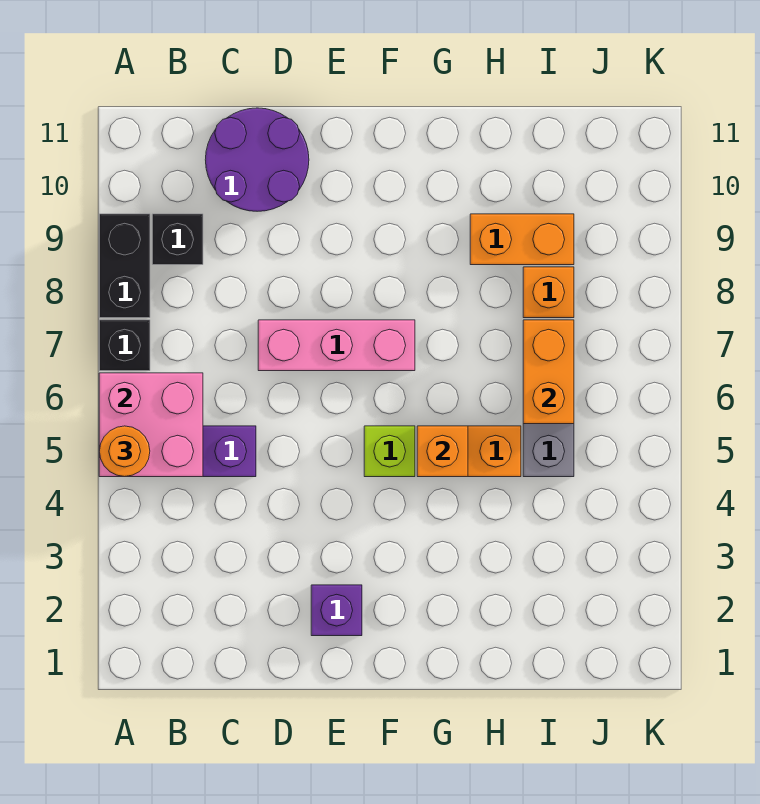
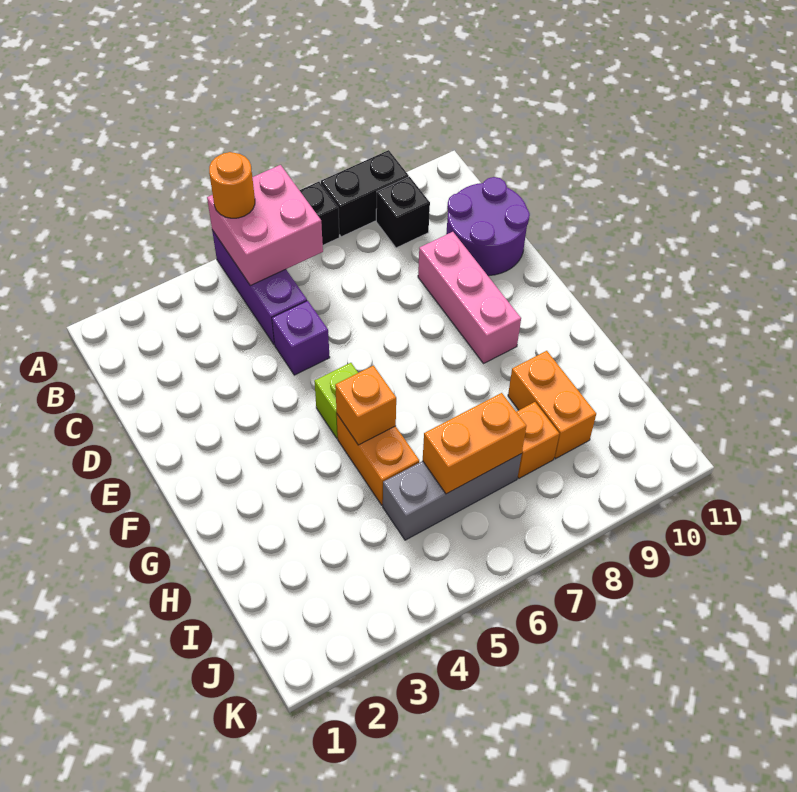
pink 1x3 brick [258,320,415,371] -> pink 1x3 brick moved to [418,232,521,363]
purple 1x1 brick [311,585,362,636] -> purple 1x1 brick moved to [272,301,330,375]

